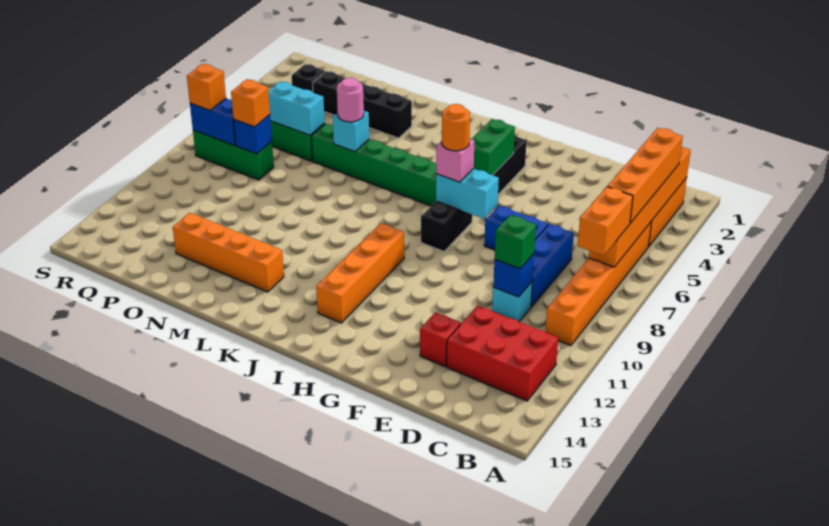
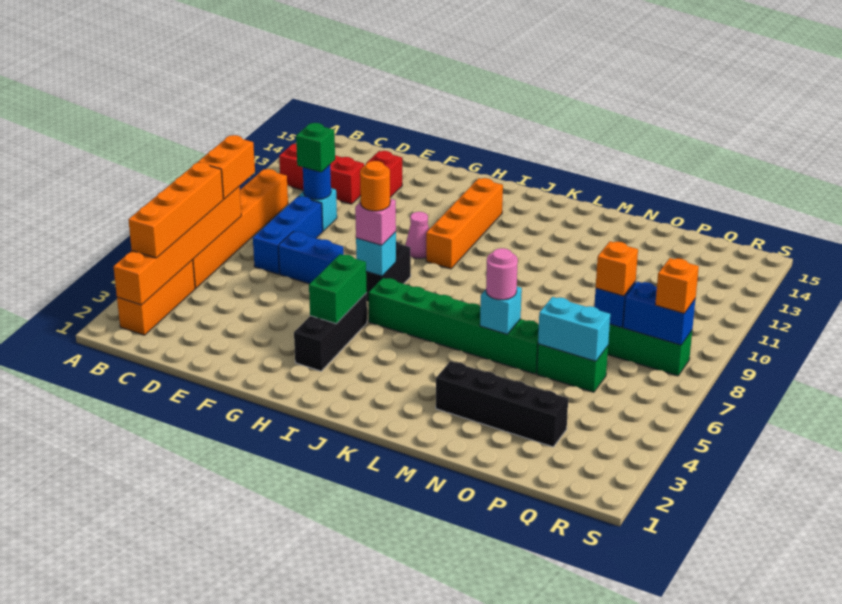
red 2x3 brick [446,305,558,401] -> red 1x3 brick [279,144,364,204]
blue 1x1 brick [493,254,534,297] -> blue 1x1 round brick [303,165,331,200]
cyan 1x2 brick [436,169,499,219] -> cyan 1x1 brick [356,232,396,276]
none -> pink 1x1 cone [406,212,429,258]
orange 1x4 brick [173,213,284,292] -> none
black 1x1 brick [292,64,325,92] -> none

